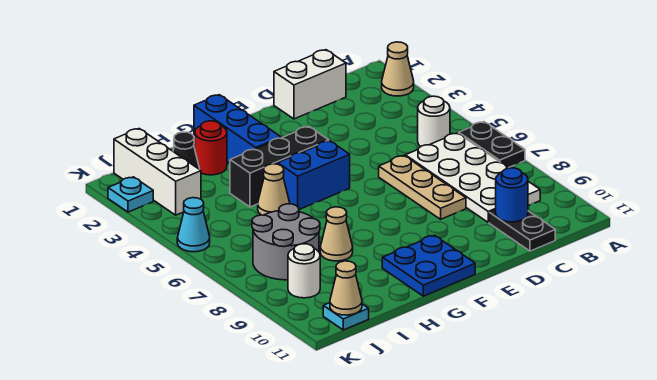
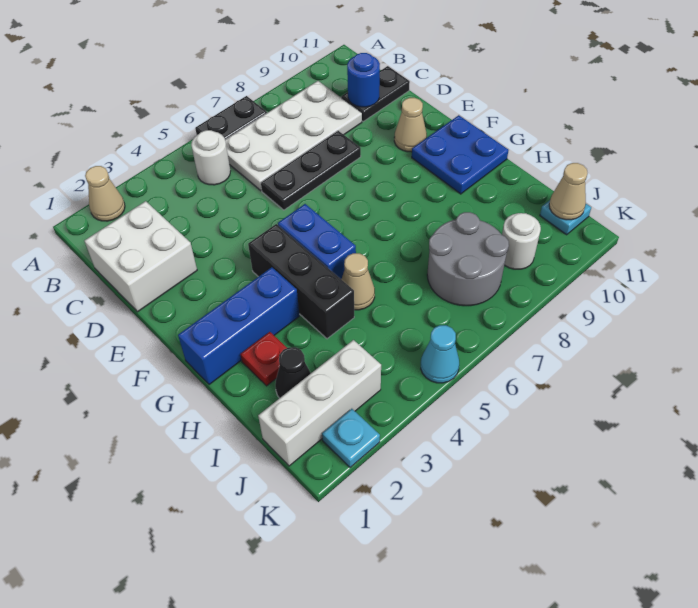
white 1x2 brick [274,50,346,119] -> white 2x2 brick [84,201,197,312]
tan 1x3 plate [379,156,466,219] -> black 1x3 plate [261,131,361,210]
red 1x1 round brick [194,121,227,175] -> red 1x1 plate [240,332,287,386]
tan 1x1 cone [320,207,353,261] -> tan 1x1 cone moved to [394,98,427,152]

